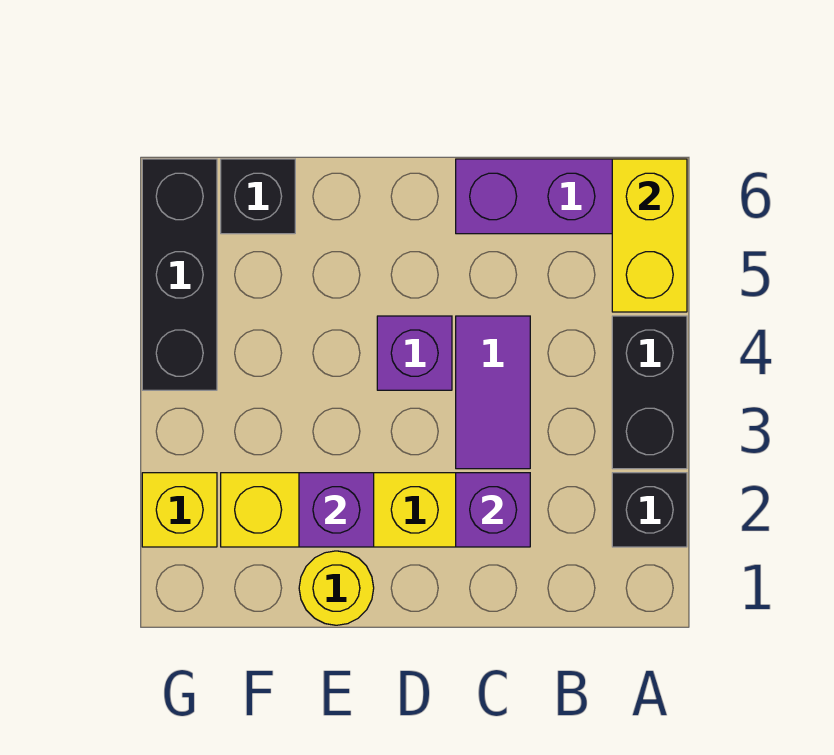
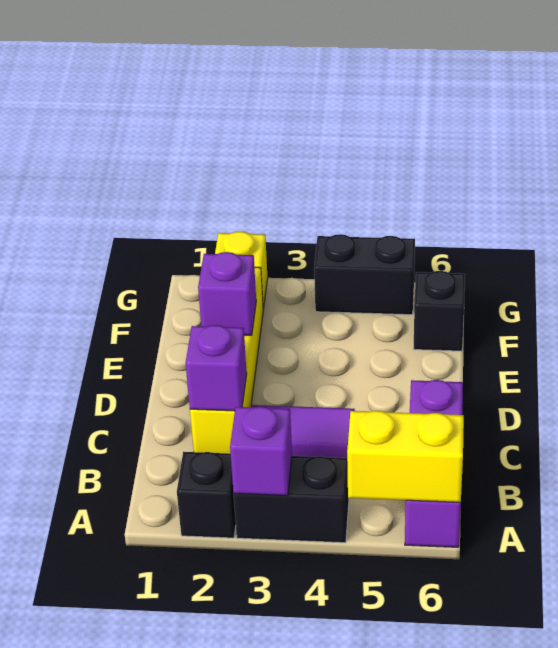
purple 1x1 brick [377,316,452,390] -> purple 1x1 brick moved to [230,407,292,496]
yellow 1x1 round brick [299,551,374,625] -> none
black 1x3 brick [142,159,217,390] -> black 1x2 brick [314,234,415,315]

